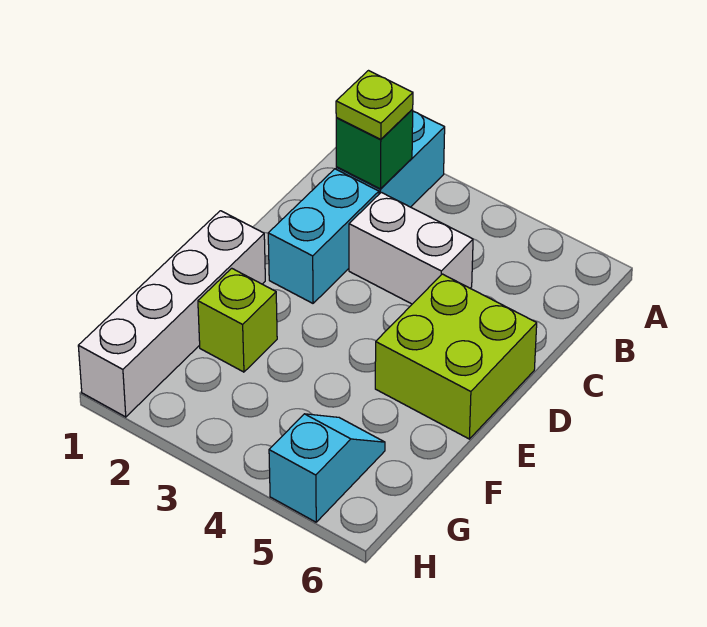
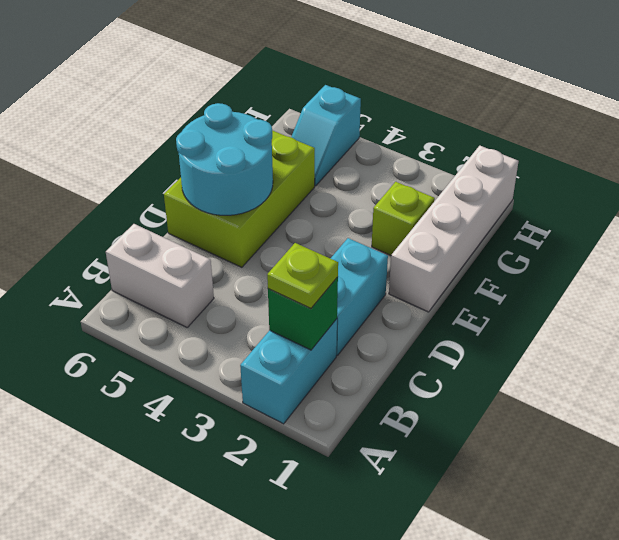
white 1x2 brick [349,192,473,304] -> white 1x2 brick moved to [106,224,214,327]
lime 2x2 brick [375,274,537,439] -> lime 2x3 brick [164,130,315,267]
none -> cyan 2x2 round brick [176,103,273,215]

